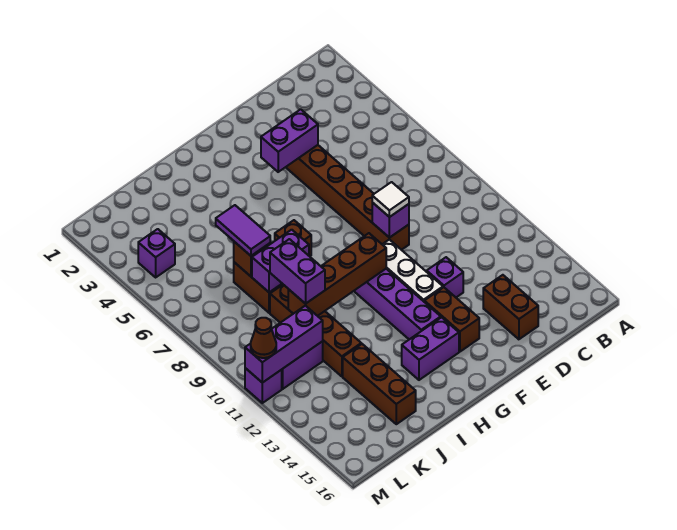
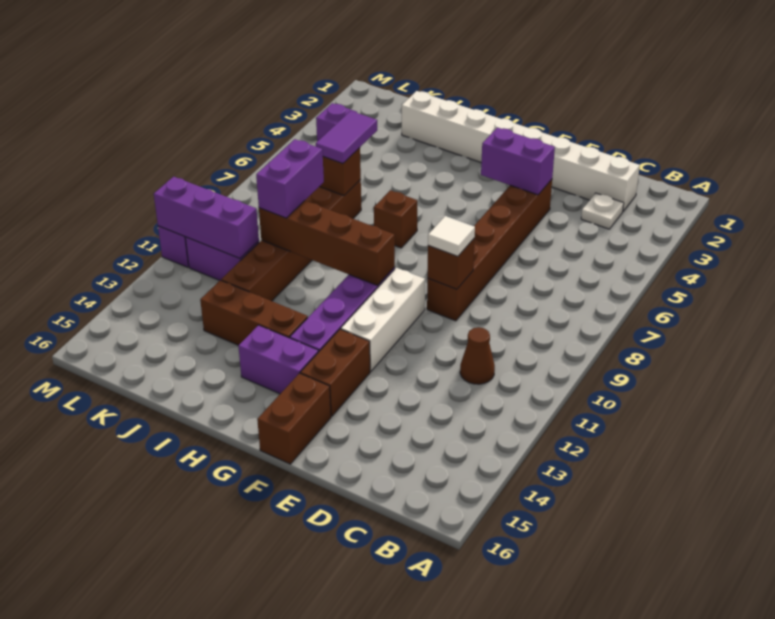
none -> white 1x8 brick [402,91,640,211]
none -> white 1x1 plate [581,193,624,229]
brown 1x2 brick [483,275,538,339] -> brown 1x2 brick moved to [257,373,331,464]
purple 1x1 brick [372,202,409,238] -> brown 1x1 brick [427,238,475,289]
purple 1x1 brick [427,257,463,297] -> none
purple 1x2 brick [252,230,309,292] -> none
brown 1x3 brick [343,344,416,424] -> brown 1x3 brick turned to [200,280,308,345]
brown 1x1 cone [251,318,276,358] -> brown 1x1 cone moved to [460,327,495,384]

